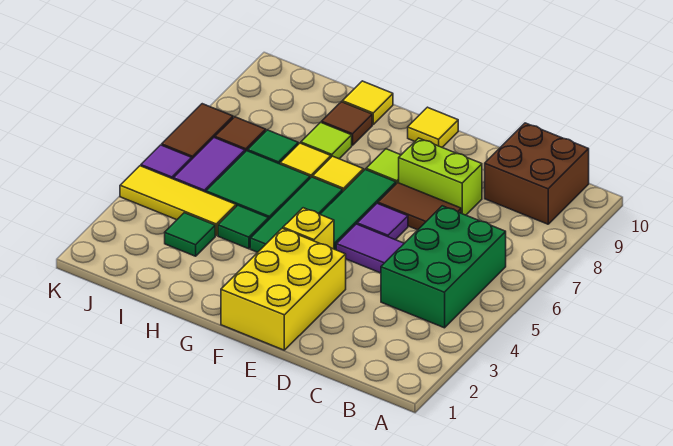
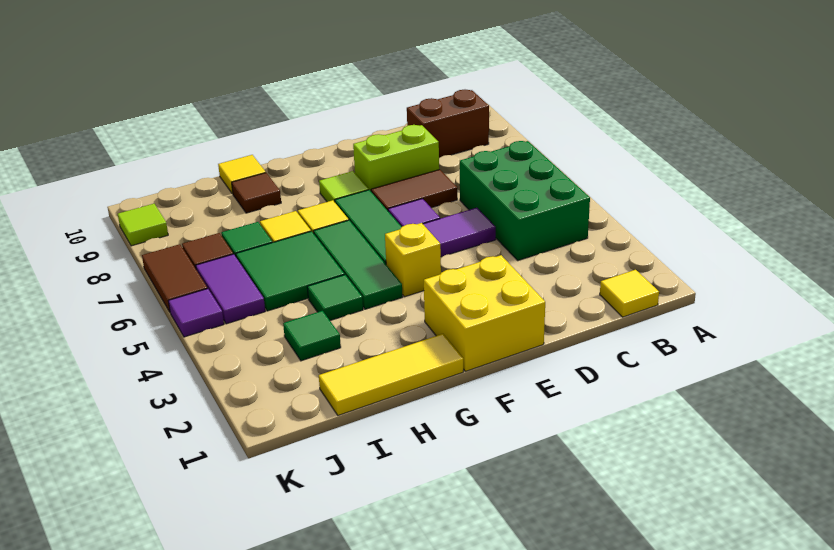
brown 2x2 brick [485,123,589,224] -> brown 1x2 brick [407,90,489,158]
yellow 2x3 brick [221,228,346,350] -> yellow 2x2 brick [424,255,545,371]
yellow 1x1 tile [408,107,458,147] -> yellow 1x1 tile moved to [600,270,659,317]
lime 1x1 tile [301,122,352,159] -> lime 1x1 tile moved to [118,204,168,246]
yellow 1x3 tile [120,166,236,235] -> yellow 1x3 tile moved to [319,334,463,415]

